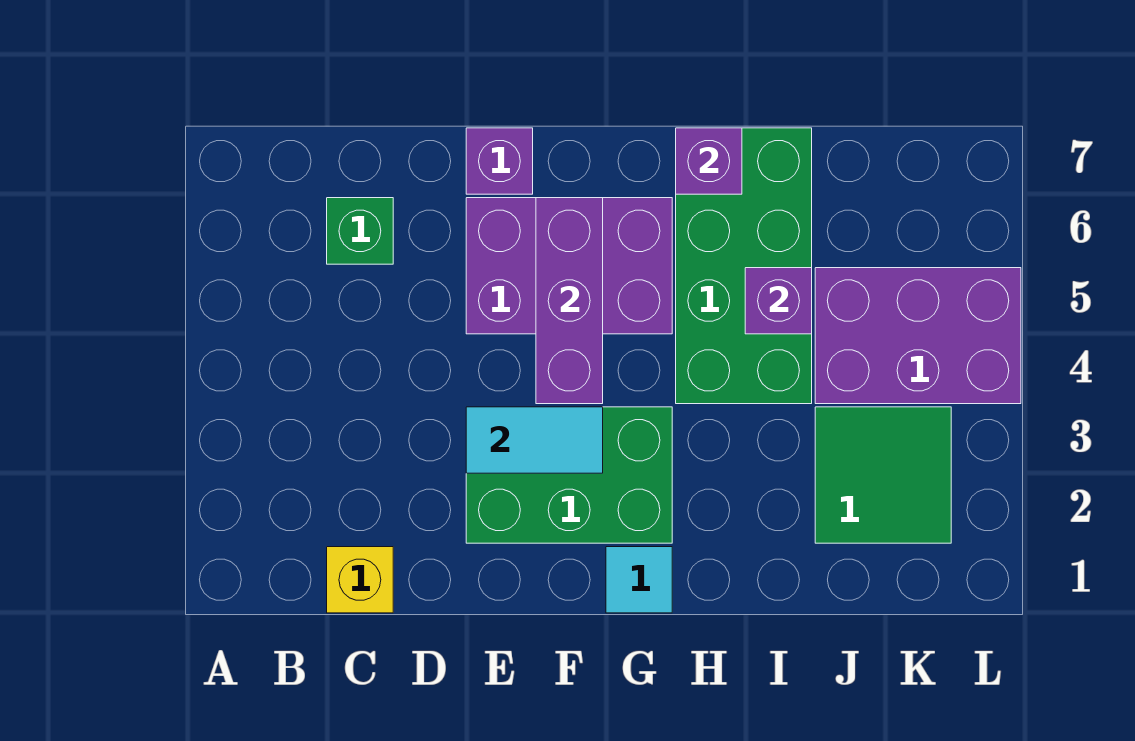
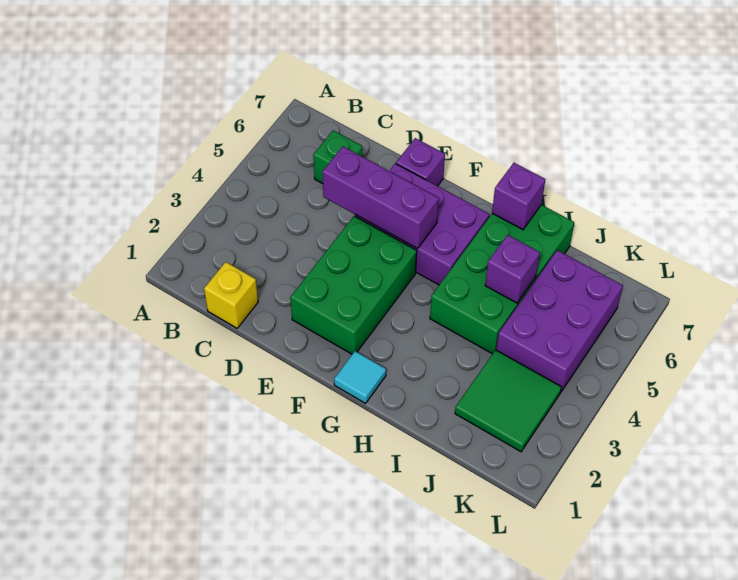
green 2x3 brick [466,407,672,543] -> green 2x3 brick turned to [290,216,417,354]
cyan 1x2 tile [466,407,603,473] -> none
purple 1x3 brick [536,198,603,404] -> purple 1x3 brick turned to [322,147,439,249]
purple 2x3 brick [815,268,1021,404] -> purple 2x3 brick turned to [496,250,623,392]

